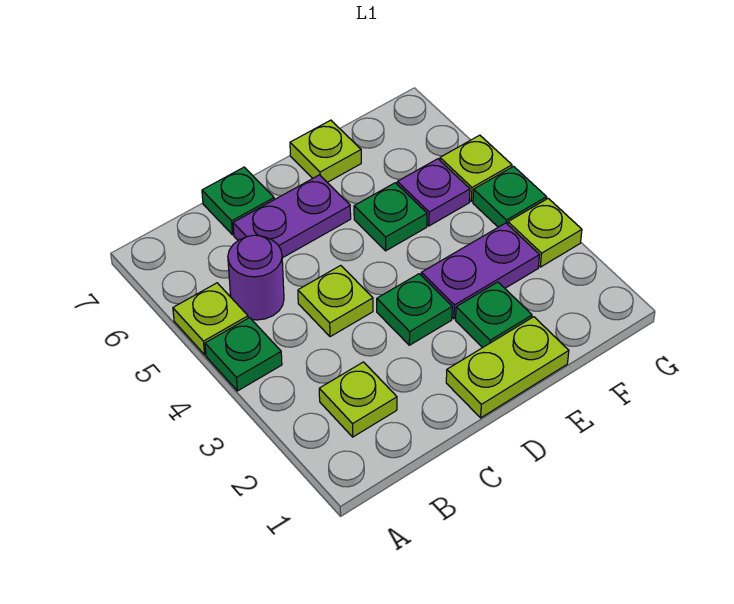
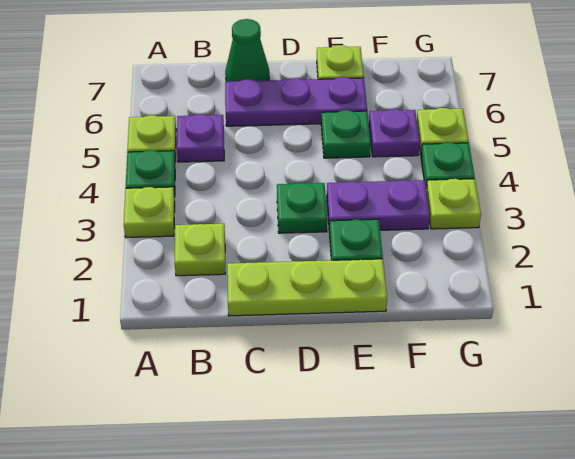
purple 1x1 round brick [228,235,284,320] -> purple 1x1 plate [177,114,224,162]
lime 1x1 plate [298,265,373,337] -> lime 1x1 plate moved to [124,187,175,238]
purple 1x2 plate [233,175,351,258] -> purple 1x3 plate [225,77,367,126]
green 1x1 plate [202,167,274,235] -> green 1x1 cone [225,19,269,82]
lime 1x2 plate [446,317,569,418] -> lime 1x3 plate [227,259,387,316]

